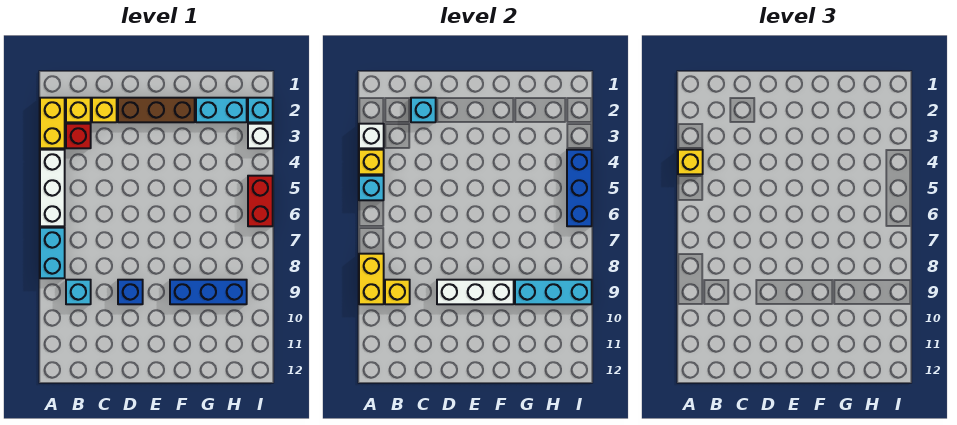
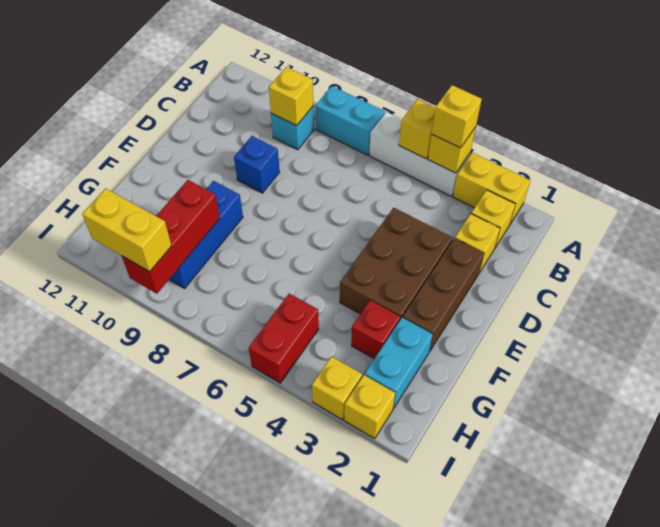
white 1x1 brick [359,124,384,148] -> none
cyan 1x1 brick [359,176,384,200] -> yellow 1x1 brick [399,99,435,159]
yellow 1x2 brick [359,254,384,304] -> yellow 1x2 brick moved to [82,188,172,272]
red 1x1 brick [66,124,91,148] -> red 1x1 brick moved to [351,300,400,359]
cyan 1x1 brick [411,98,436,122] -> none
none -> brown 2x3 brick [340,208,453,320]
white 1x3 brick [437,280,514,304] -> none
cyan 1x3 brick [515,280,592,304] -> red 1x3 brick [122,180,220,294]
cyan 1x1 brick [248,98,273,122] -> yellow 1x1 brick [344,375,395,439]
white 1x1 brick [248,124,273,148] -> yellow 1x1 brick [312,357,362,420]
blue 1x3 brick [567,150,592,226] -> none
red 1x2 brick [248,176,273,226] -> red 1x2 brick turned to [249,293,319,383]

